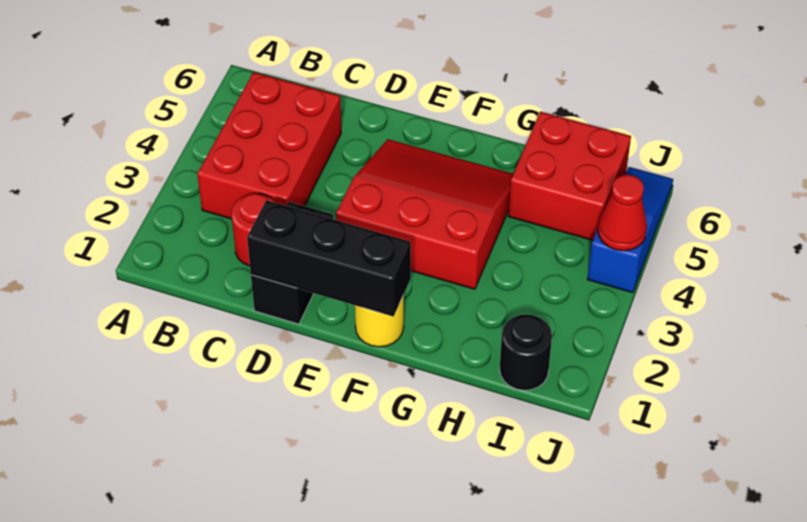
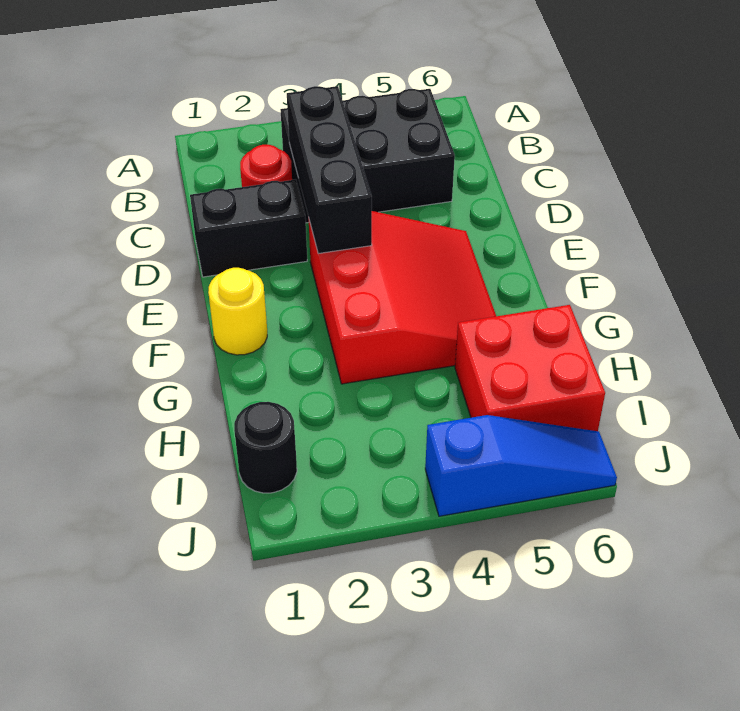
red 2x3 brick [197,72,341,219] -> black 2x3 brick [280,89,455,223]
black 1x3 brick [247,200,411,317] -> black 1x3 brick moved to [287,86,372,254]
red 1x1 cone [598,175,647,251] -> none

